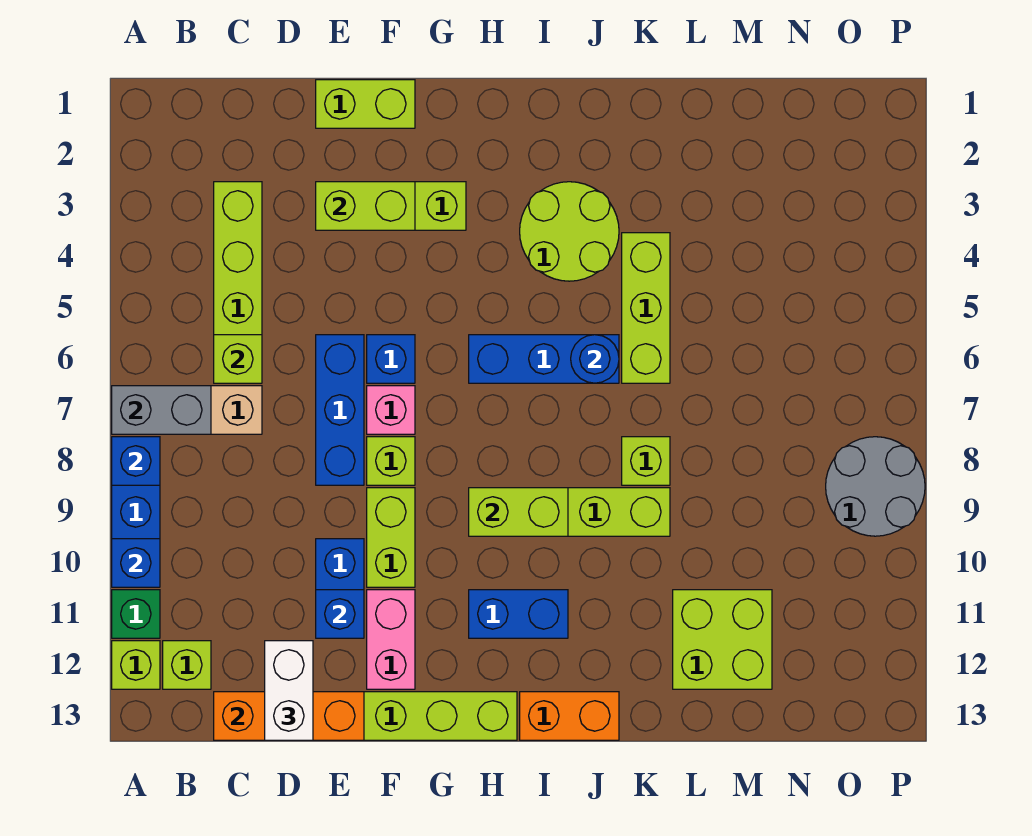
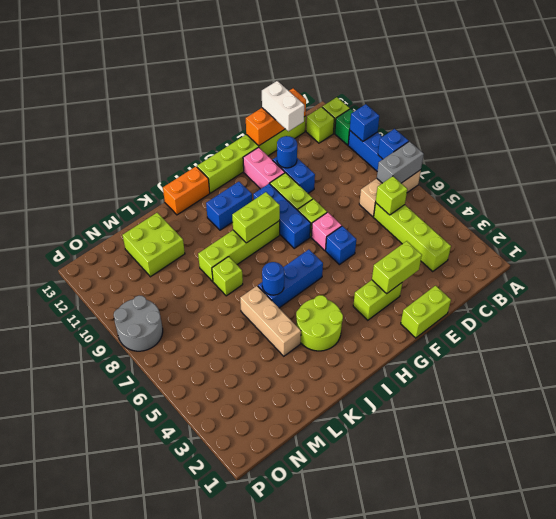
blue 1x3 brick [316,335,364,485] -> blue 1x3 brick moved to [253,184,311,248]
blue 1x1 brick [316,590,364,638] -> blue 1x1 round brick [277,136,297,168]
lime 1x3 brick [622,233,670,383] -> tan 1x3 brick [240,286,301,356]

